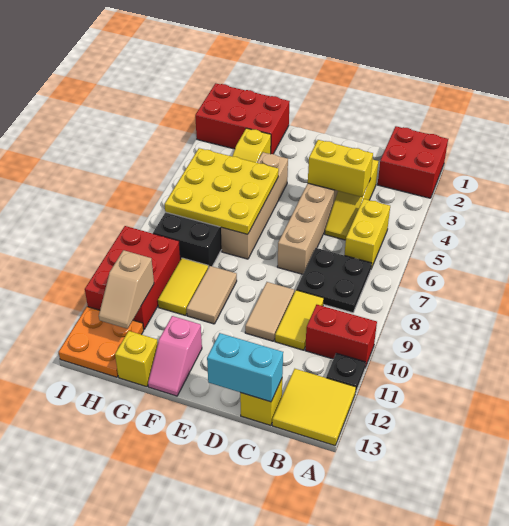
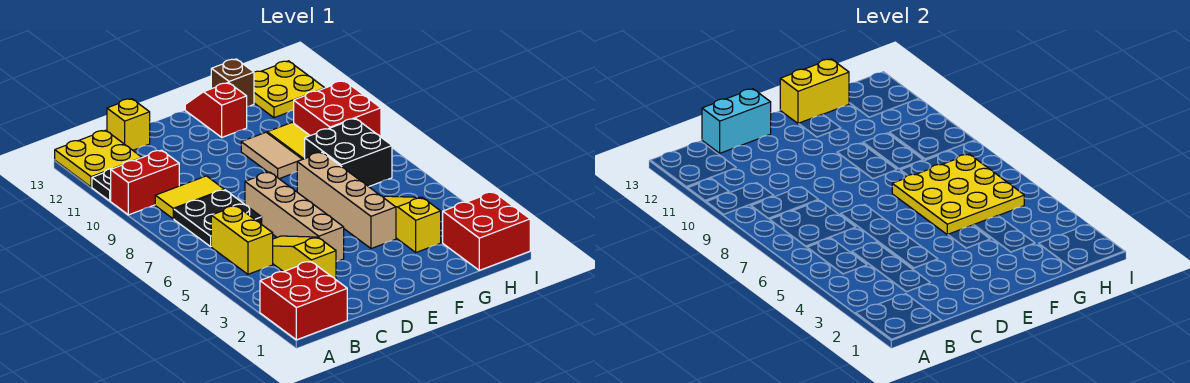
yellow 2x2 tile [272,369,356,446] -> yellow 2x2 plate [55,130,142,187]
yellow 1x2 brick [308,140,373,197] -> yellow 1x2 brick moved to [780,59,849,124]
yellow 1x2 tile [275,290,324,350] -> yellow 1x2 tile turned to [155,176,224,219]
tan 1x2 tile [245,282,294,341] -> none
pink 1x2 slope [148,316,202,396] -> red 1x2 slope [185,82,247,137]
red 2x3 brick [195,83,290,154] -> red 2x2 brick [443,192,530,270]
yellow 1x1 brick [115,331,158,387] -> brown 1x1 brick [211,59,254,106]
red 2x3 brick [85,226,181,330] -> red 2x2 brick [294,81,381,137]
tan 1x2 slope [99,250,154,329] -> none
orange 2x2 plate [59,307,144,377] -> yellow 2x2 plate [254,61,324,118]

